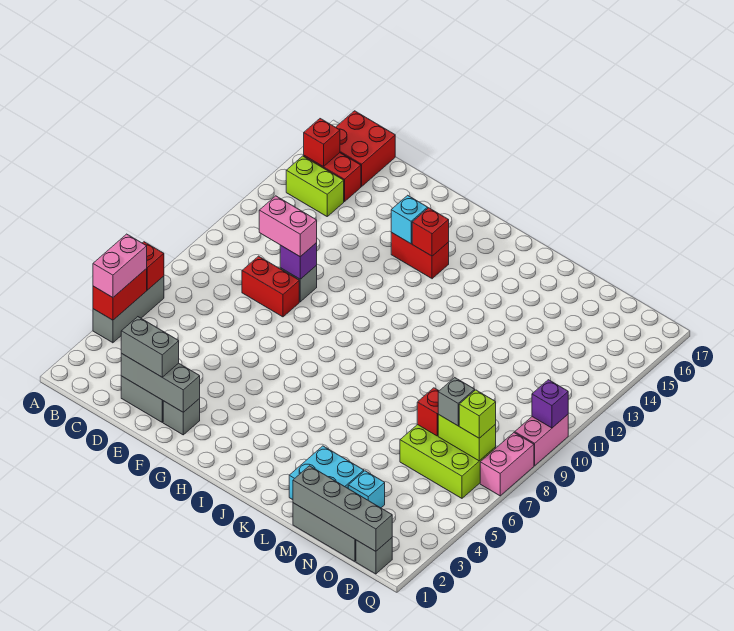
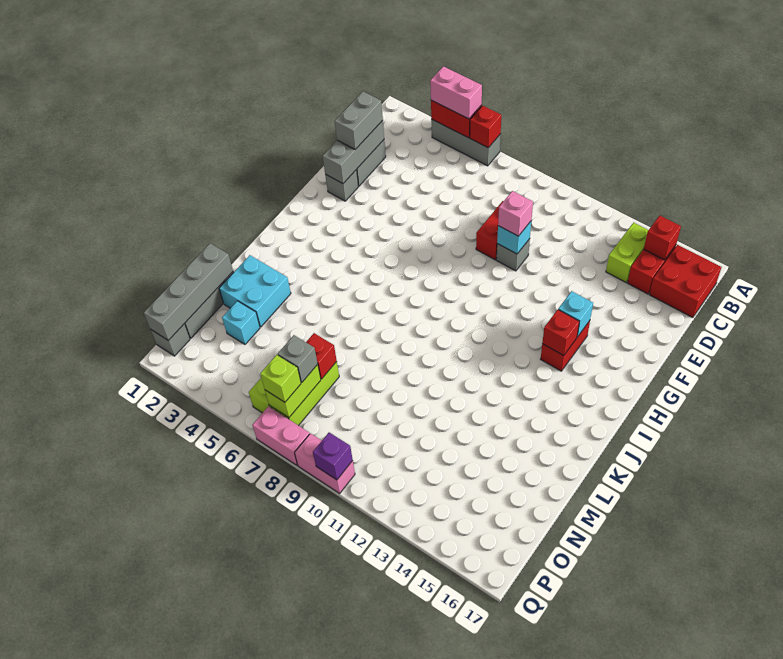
pink 1x2 brick [259,196,317,257] -> pink 1x1 brick [498,191,533,236]
purple 1x1 brick [280,243,317,279] -> cyan 1x1 brick [497,221,531,254]

